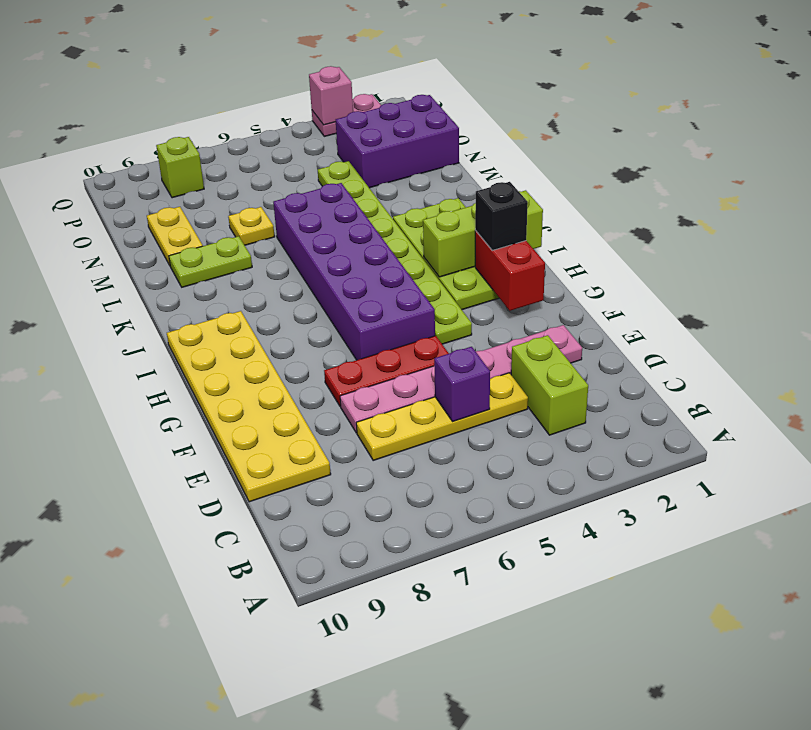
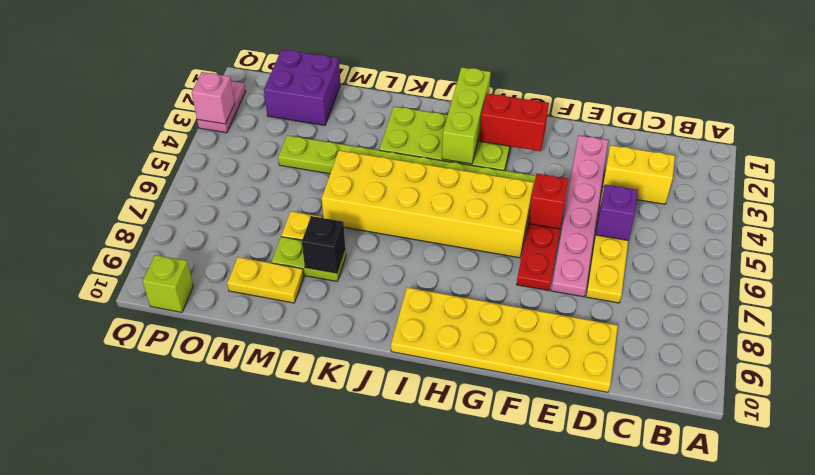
lime 1x2 brick [511,335,588,435] -> yellow 1x2 brick [602,145,675,204]
none -> red 1x1 brick [528,174,569,229]
purple 2x6 brick [273,183,435,360] -> yellow 2x6 brick [322,151,534,258]
black 1x1 brick [475,182,528,250] -> black 1x1 brick moved to [302,216,345,273]
lime 1x2 plate [169,236,252,287] -> lime 1x2 plate turned to [271,237,346,281]
purple 2x3 brick [336,95,459,188] -> purple 2x2 brick [264,50,341,126]
lime 1x1 brick [156,137,204,198] -> lime 1x1 brick moved to [143,255,193,312]

